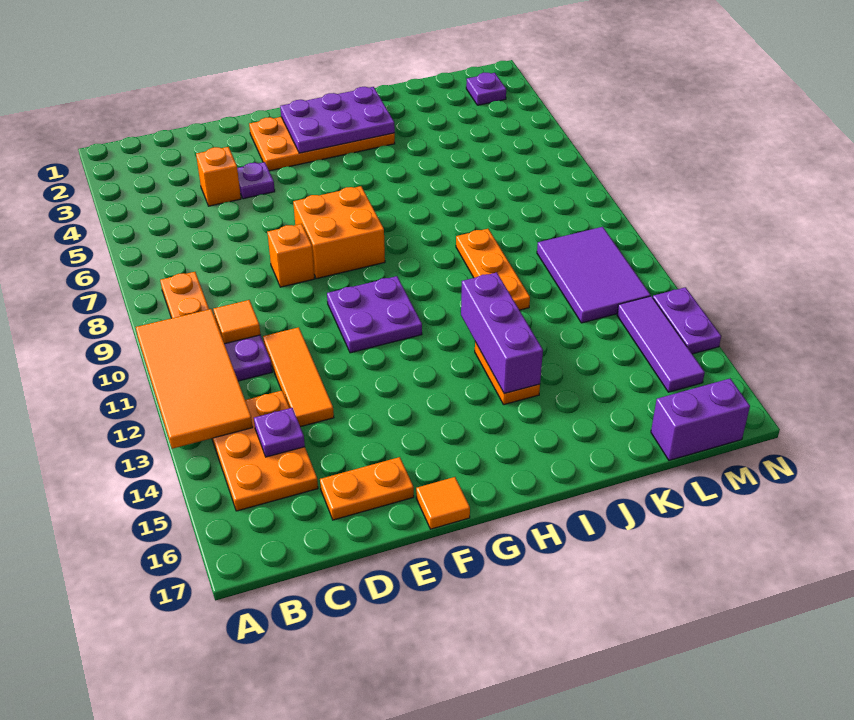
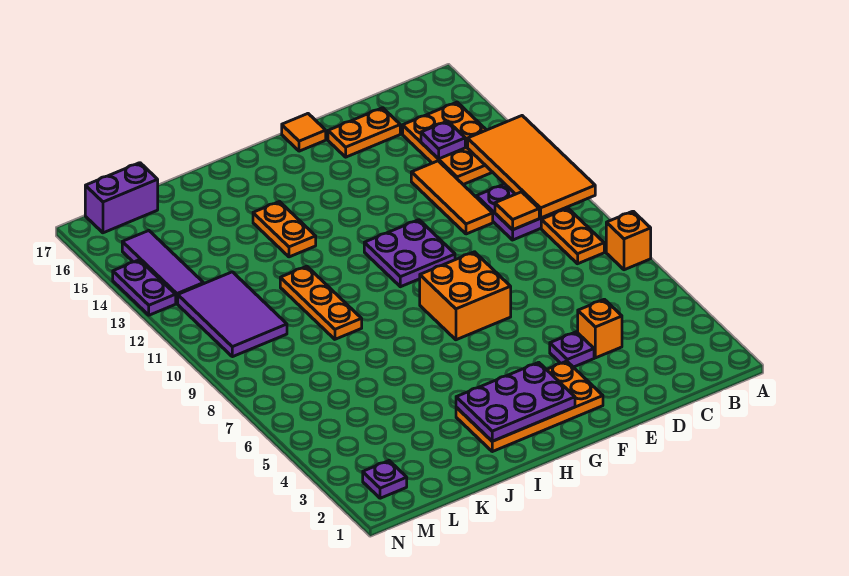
orange 1x1 brick [267,224,314,287] -> orange 1x1 brick moved to [606,211,651,270]
purple 1x3 brick [461,272,543,394] -> none

